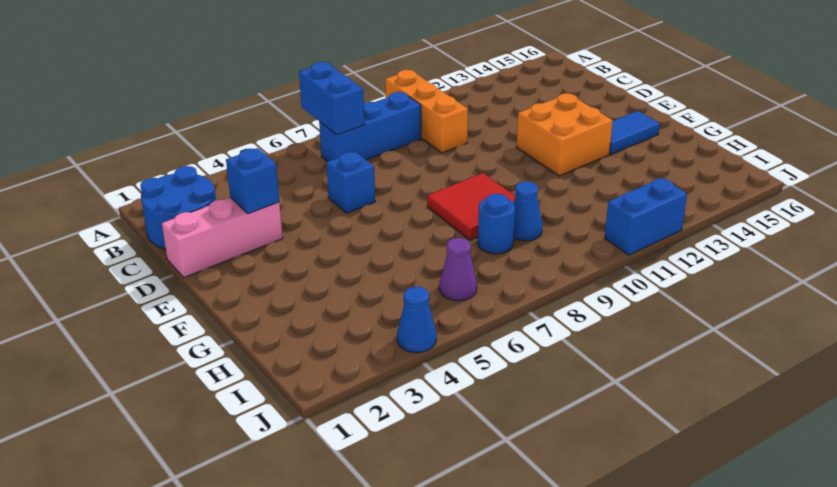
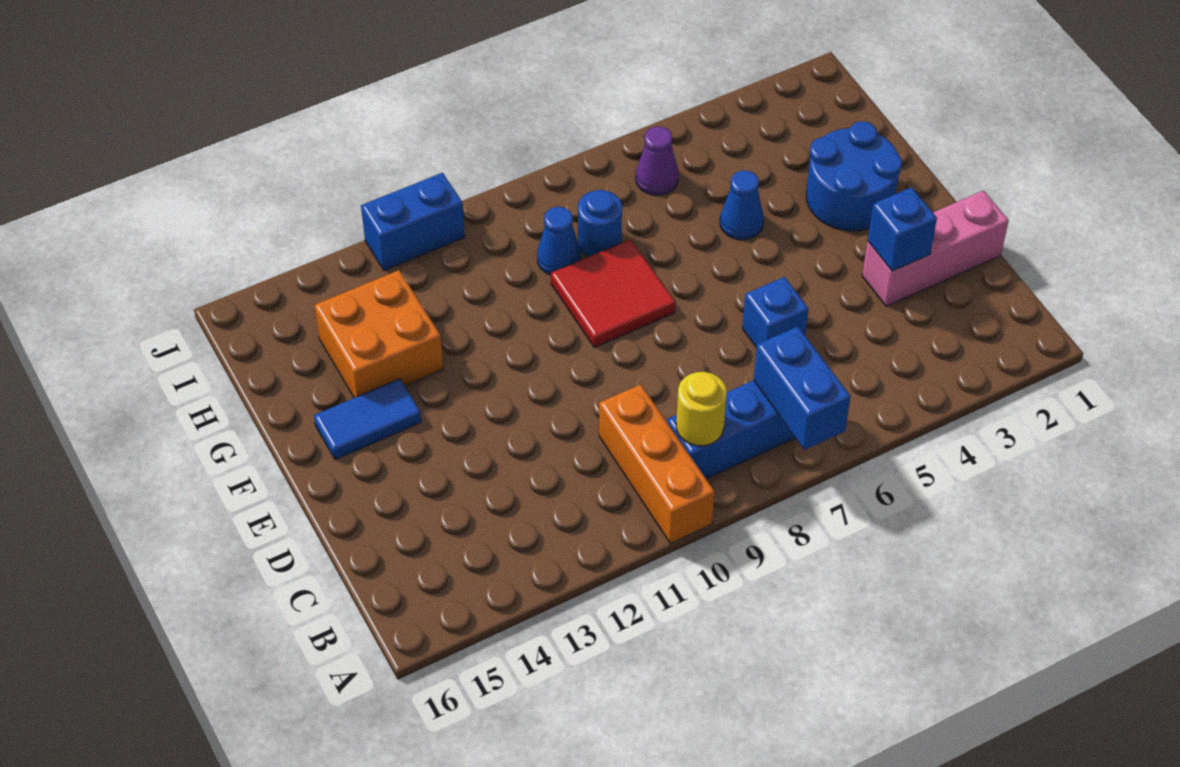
blue 2x2 round brick [140,166,216,249] -> blue 2x2 round brick moved to [806,121,902,231]
none -> yellow 1x1 round brick [676,372,727,446]
orange 2x2 brick [517,93,613,176] -> orange 2x2 brick moved to [314,270,443,398]
blue 1x1 cone [397,287,436,353] -> blue 1x1 cone moved to [720,171,764,240]

